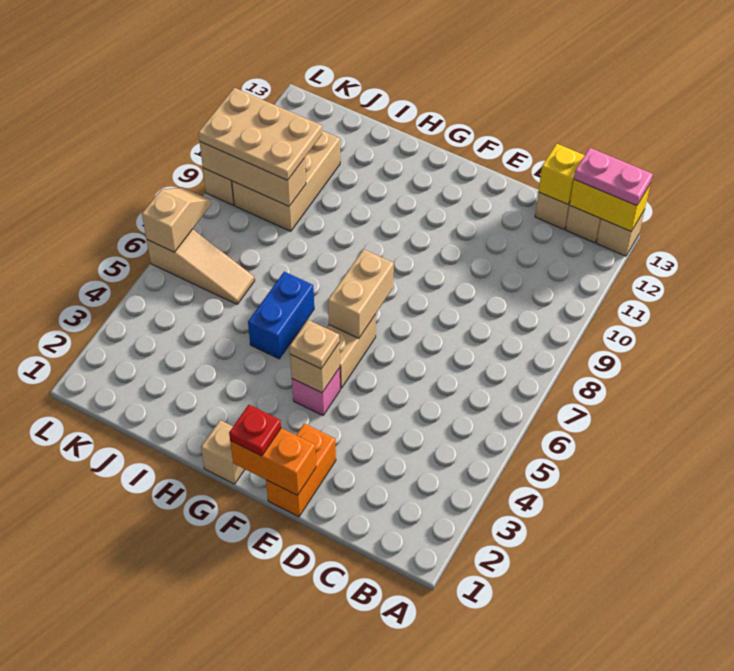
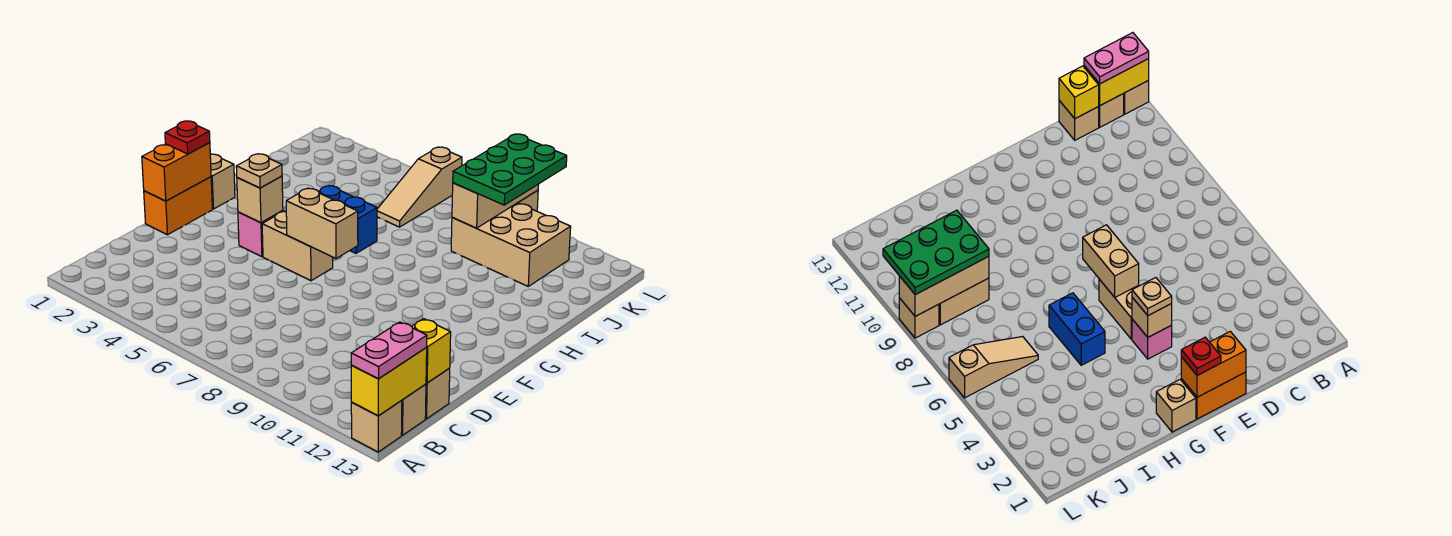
orange 1x2 brick [266,424,336,517] -> orange 1x2 brick turned to [144,177,212,235]
tan 2x3 plate [198,88,322,180] -> green 2x3 plate [453,134,567,205]
tan 1x2 slope [142,187,211,252] -> none

